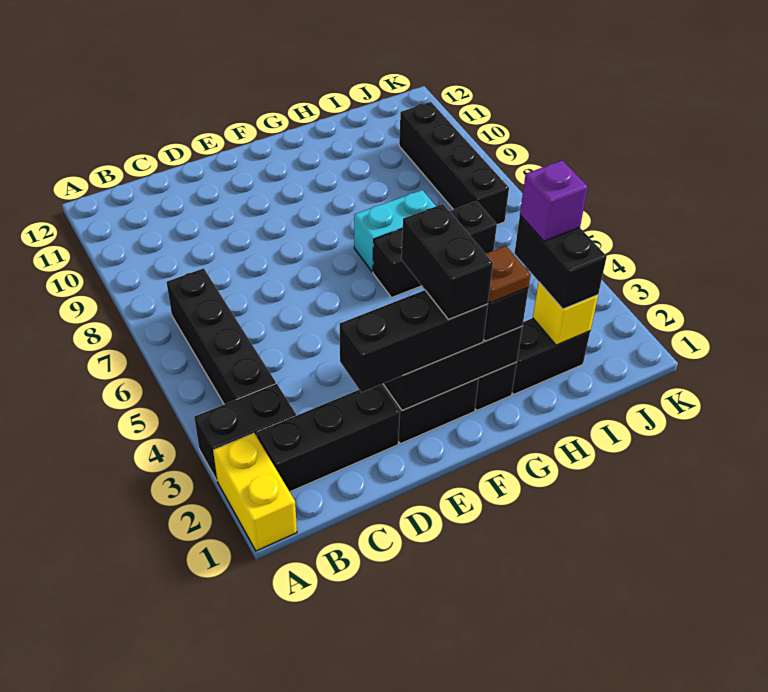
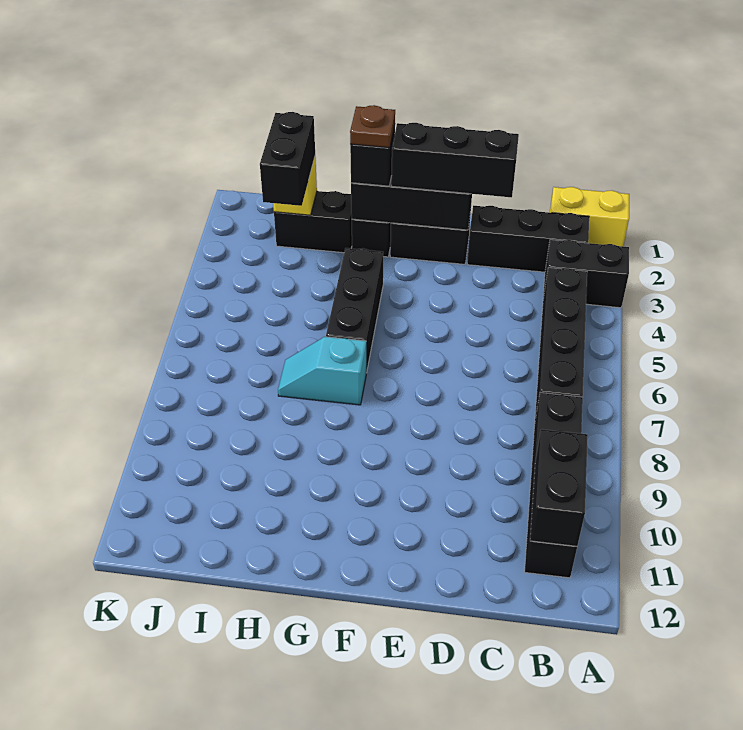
yellow 1x2 brick [213,433,297,551] -> yellow 1x2 brick turned to [550,187,629,246]
black 1x2 brick [401,204,493,320] -> black 1x2 brick moved to [530,429,588,546]
black 1x3 brick [373,201,497,298] -> black 1x3 brick turned to [326,248,383,373]
cyan 1x2 brick [354,190,436,272] -> cyan 1x2 slope [278,337,366,405]
purple 1x1 brick [520,160,588,241] -> none
black 1x4 brick [399,102,509,225] -> black 1x4 brick moved to [525,393,583,578]

